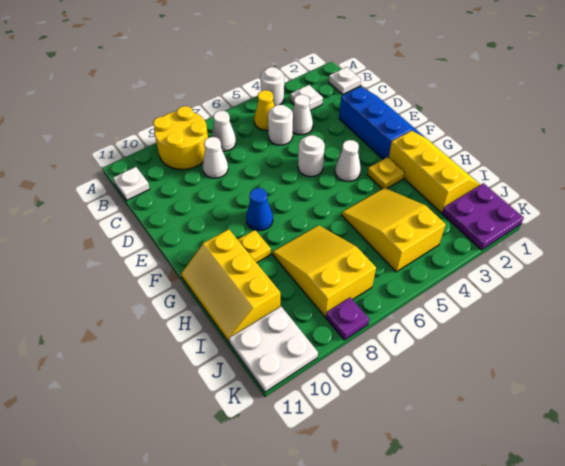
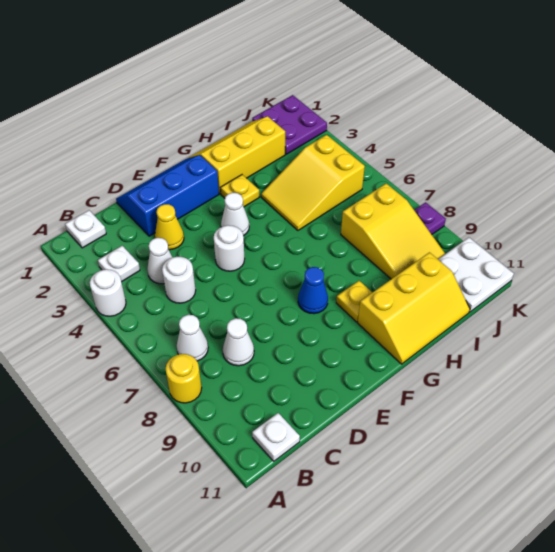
yellow 2x2 round brick [153,106,208,170] -> yellow 1x1 round brick [166,354,202,403]
yellow 1x1 cone [254,90,275,130] -> yellow 1x1 cone moved to [155,204,184,250]
yellow 2x3 slope [273,225,376,317] -> yellow 2x3 slope turned to [341,183,445,279]

